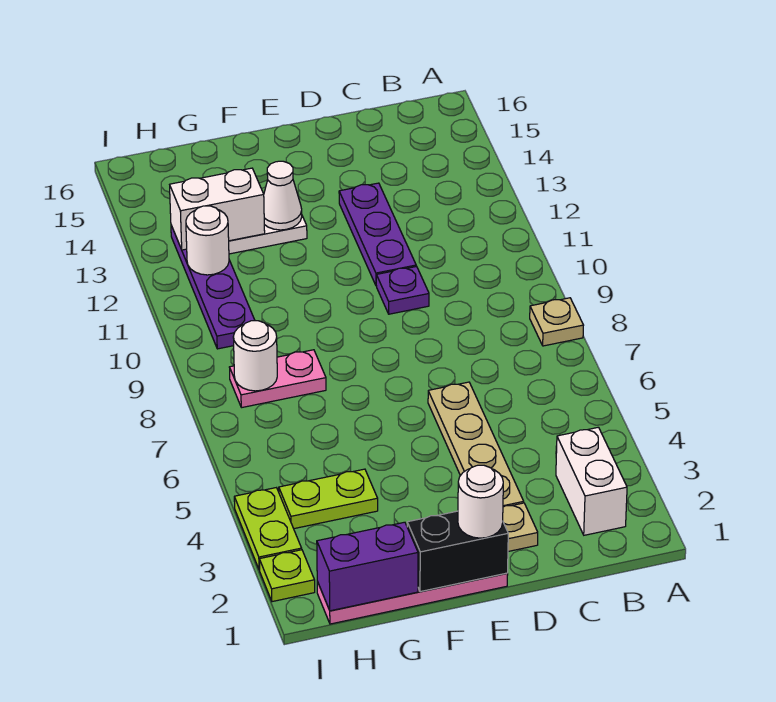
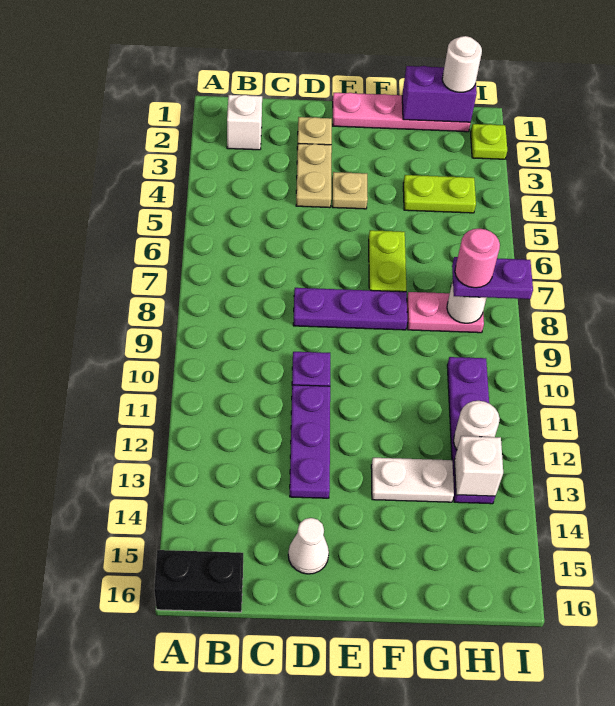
tan 1x1 plate [530,298,584,346] -> tan 1x1 plate moved to [332,172,368,209]
white 1x2 brick [556,427,627,535] -> white 1x1 brick [227,95,262,150]
tan 1x4 plate [428,382,524,507] -> tan 1x2 plate [296,143,332,208]
none -> purple 1x3 plate [293,288,407,330]
black 1x2 brick [407,511,508,592] -> black 1x2 brick moved to [154,550,243,612]
white 1x1 round brick [458,465,503,538] -> white 1x1 round brick moved to [442,36,482,92]
white 1x1 cone [264,161,302,230] -> white 1x1 cone moved to [288,518,329,574]
white 1x2 brick [170,168,265,250] -> white 1x1 brick [454,436,503,496]
none -> purple 1x2 plate [452,257,533,299]
none -> pink 1x1 round brick [455,229,500,288]
lime 1x2 plate [234,488,302,570] -> lime 1x2 plate moved to [369,230,406,292]

